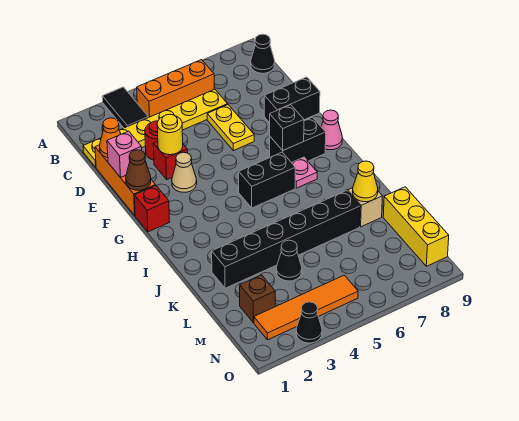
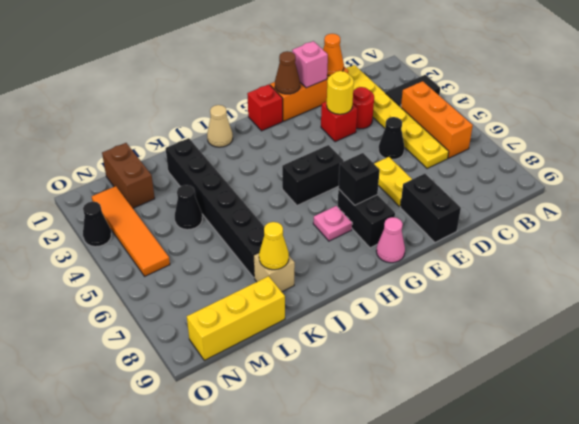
black 1x1 cone [251,34,275,73] -> black 1x1 cone moved to [378,117,405,160]
yellow 1x2 plate [207,105,254,151] -> yellow 1x2 plate turned to [374,157,412,207]
tan 1x1 cone [172,152,197,192] -> tan 1x1 cone moved to [207,105,233,147]
black 1x2 brick [239,152,295,208] -> black 1x2 brick turned to [282,145,344,205]
brown 1x1 brick [240,275,275,322] -> brown 1x2 brick [102,143,155,208]

